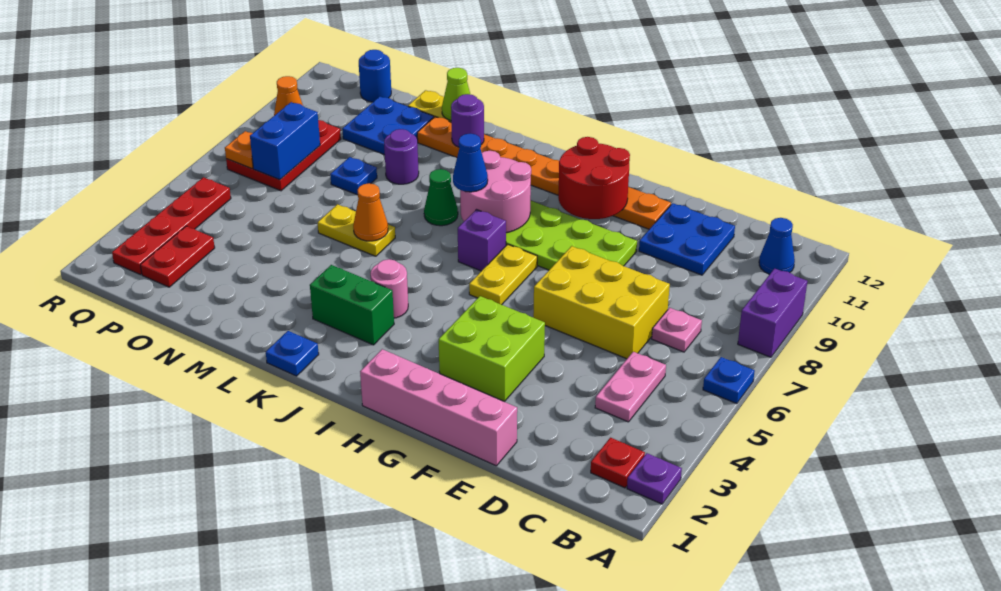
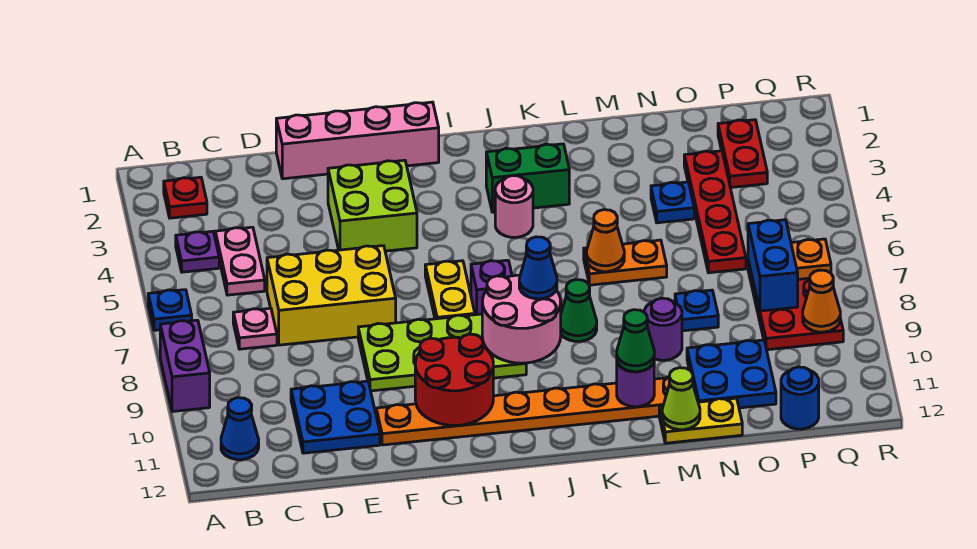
purple 1x1 plate [627,453,682,504] -> purple 1x1 plate moved to [176,231,219,272]
blue 1x1 plate [266,331,319,376] -> blue 1x1 plate moved to [651,182,694,223]
yellow 1x2 plate [318,204,395,256] -> orange 1x2 plate [584,240,667,285]
none -> green 1x1 cone [617,310,654,372]
red 1x4 plate [112,177,231,275] -> red 1x4 plate moved to [684,151,746,273]

